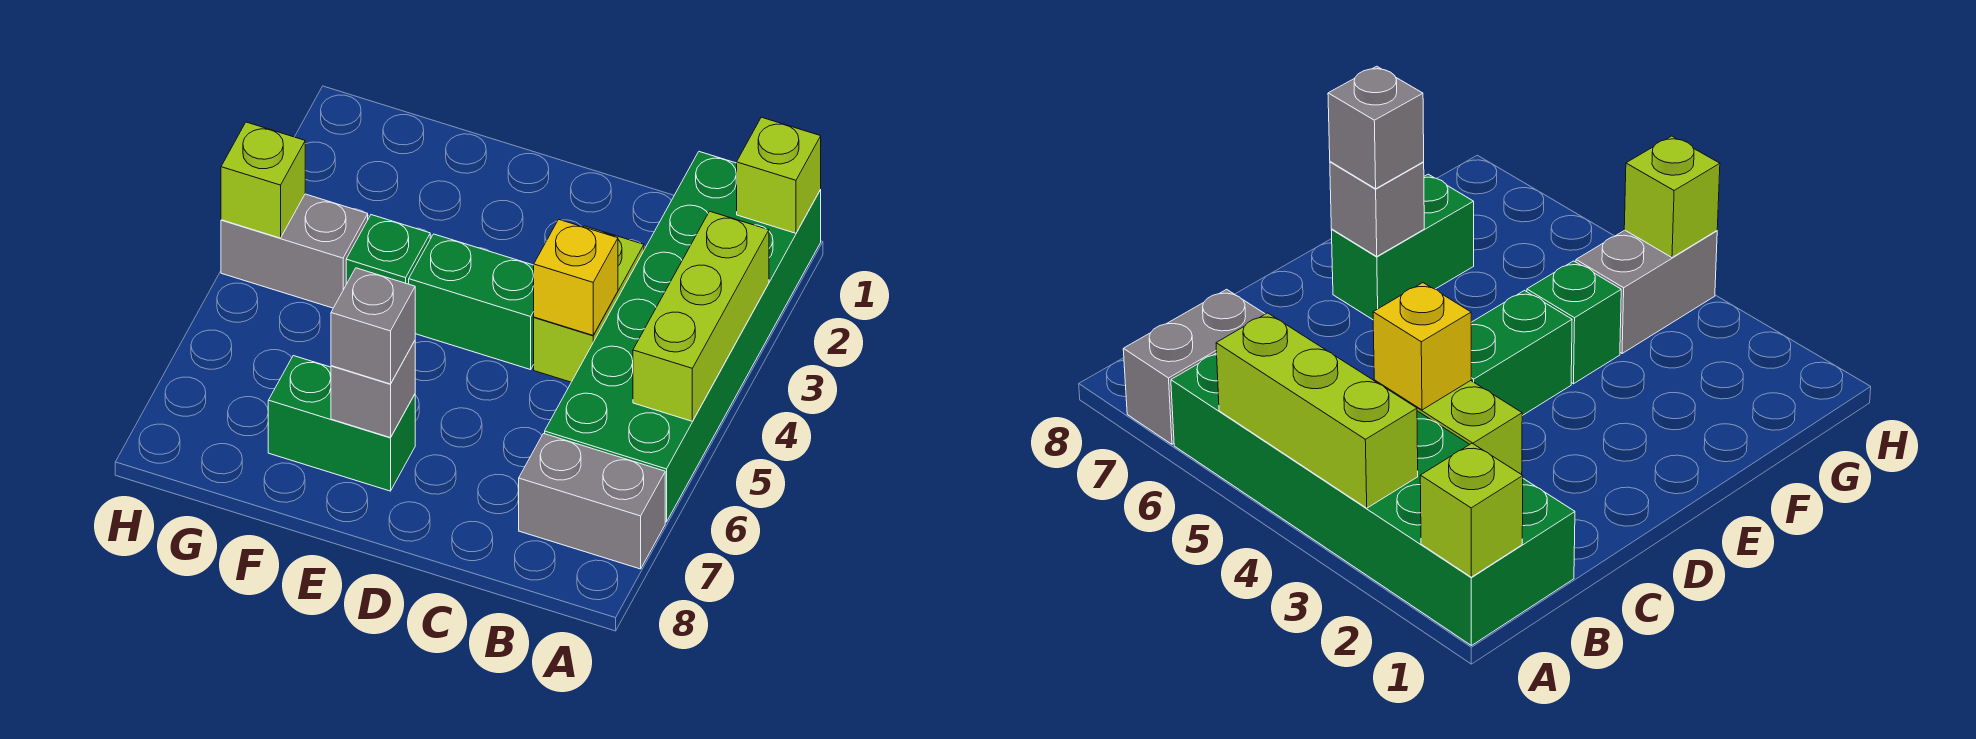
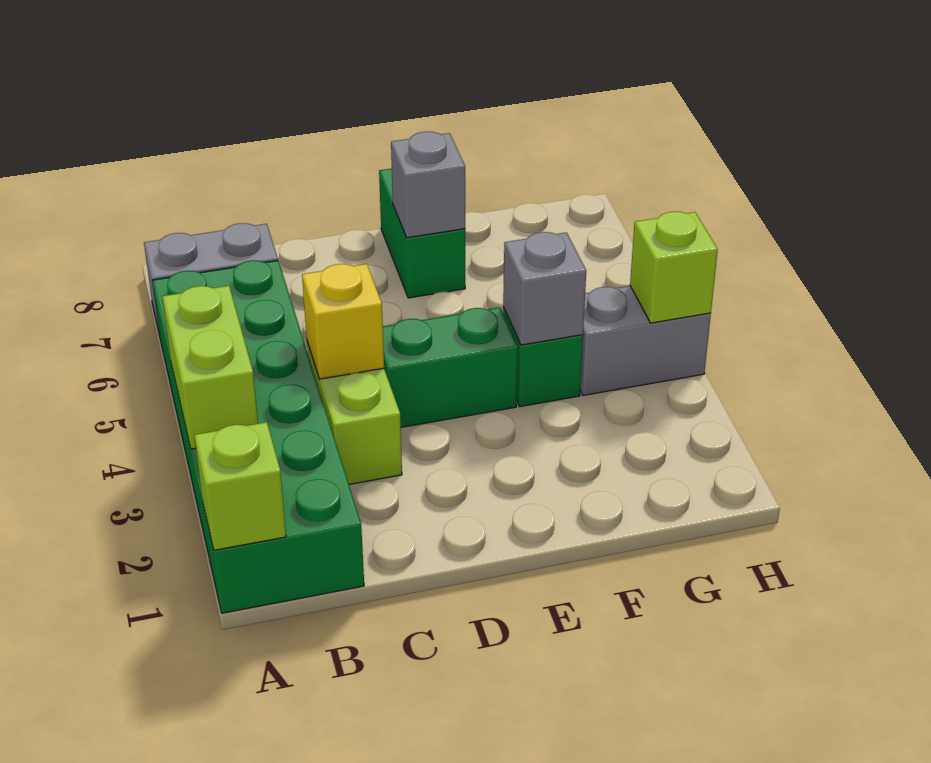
lime 1x3 brick [633,211,769,421] -> lime 1x2 brick [162,286,258,449]
green 1x2 brick [268,356,415,491] -> green 1x2 brick turned to [379,168,465,298]
grey 1x1 brick [331,268,415,384] -> grey 1x1 brick moved to [503,232,586,345]

